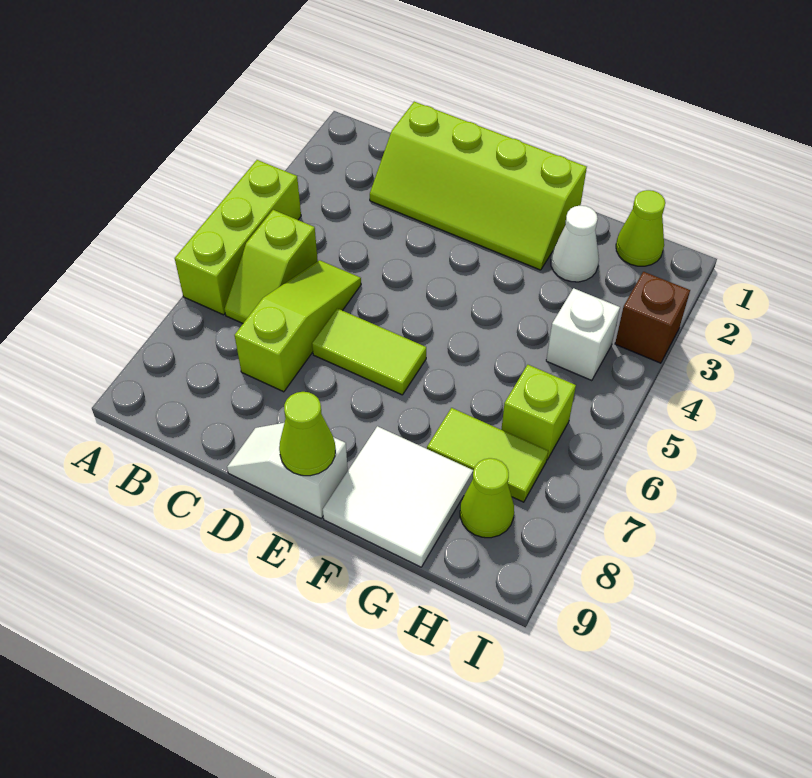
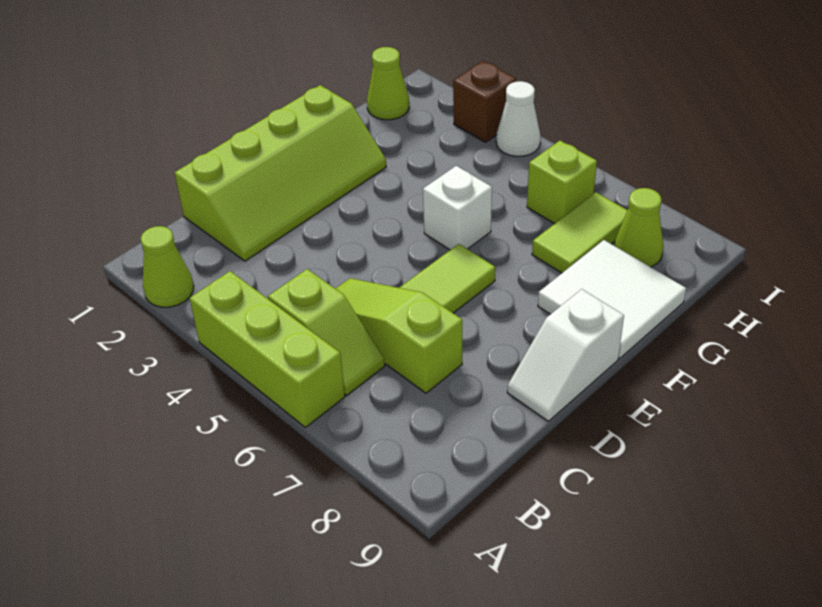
lime 1x1 cone [279,392,335,476] -> lime 1x1 cone moved to [141,226,194,307]
white 1x1 cone [551,205,599,282] -> white 1x1 cone moved to [496,81,541,156]
white 1x1 brick [546,288,620,381] -> white 1x1 brick moved to [423,166,492,250]

